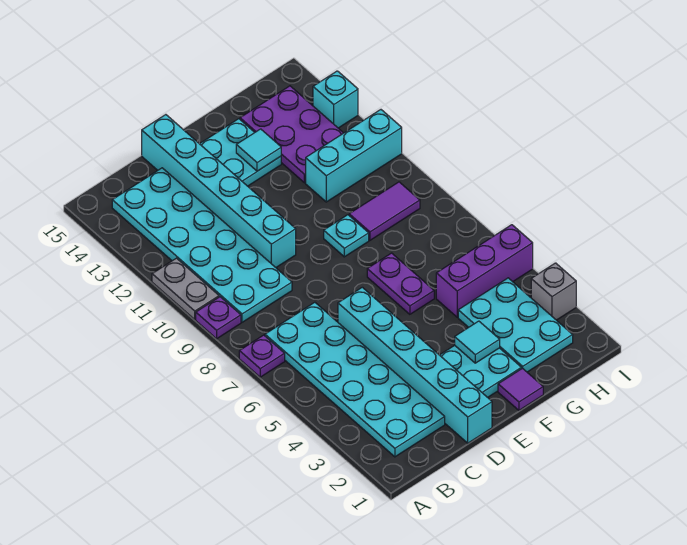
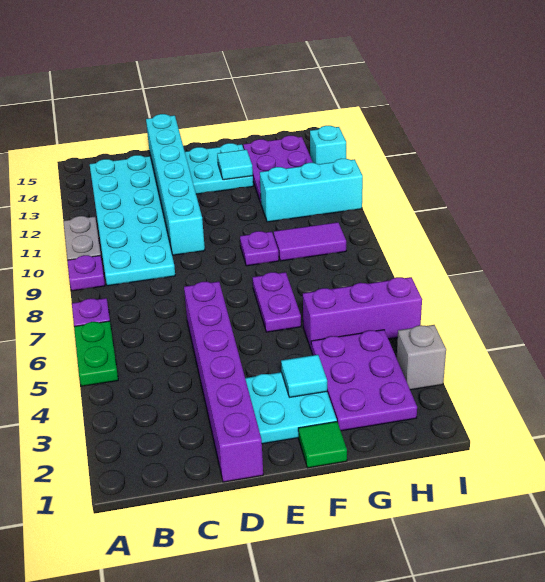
none -> green 1x2 plate [74,321,118,386]
cyan 2x6 plate [265,302,445,457] -> none
cyan 1x6 brick [338,287,492,443] -> purple 1x6 brick [184,281,263,482]
purple 1x1 tile [498,368,543,410] -> green 1x1 tile [298,422,347,468]
cyan 1x1 plate [324,215,369,257] -> purple 1x1 plate [240,231,279,266]
cyan 2x3 plate [458,278,573,372] -> purple 2x3 plate [311,330,417,431]

